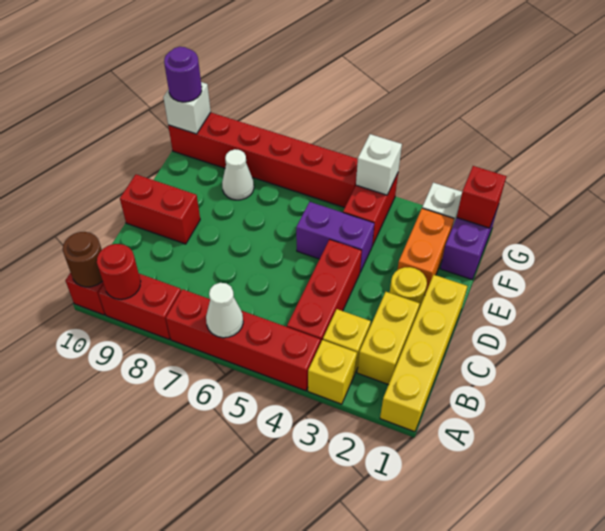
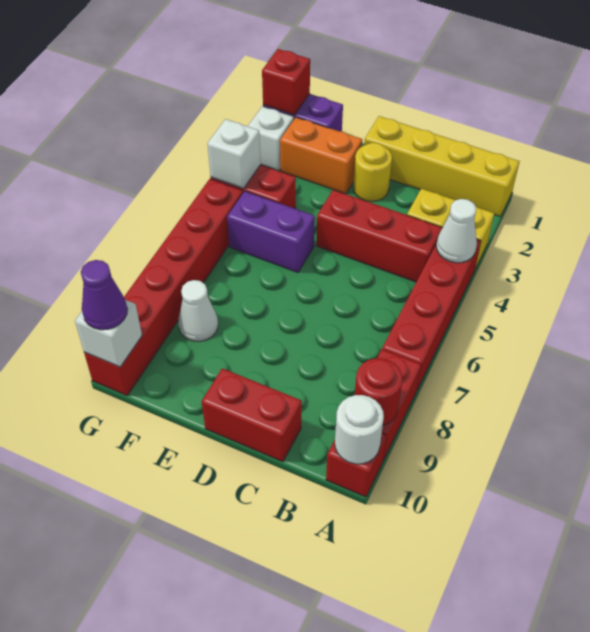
white 1x1 cone [206,283,243,338] -> white 1x1 cone moved to [436,199,477,263]
brown 1x1 round brick [63,232,102,287] -> white 1x1 round brick [335,395,384,464]
yellow 1x2 brick [357,292,420,385] -> none
red 1x2 brick [120,174,200,244] -> red 1x2 brick turned to [202,368,302,462]
purple 1x2 brick [296,202,374,272] -> purple 1x2 brick turned to [227,191,315,273]
purple 1x1 round brick [164,47,202,102] -> purple 1x1 cone [81,260,127,330]

